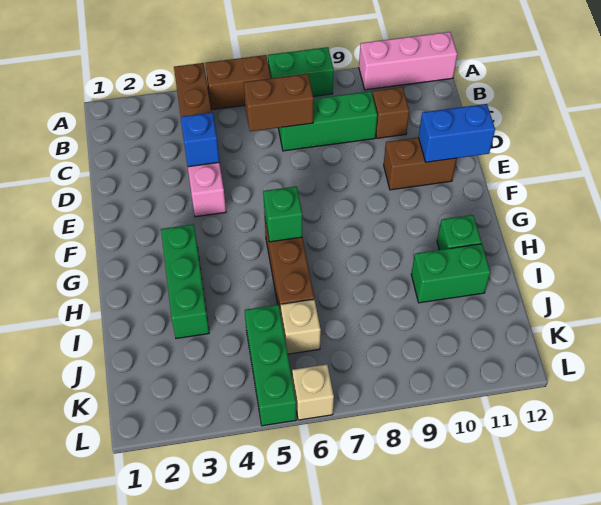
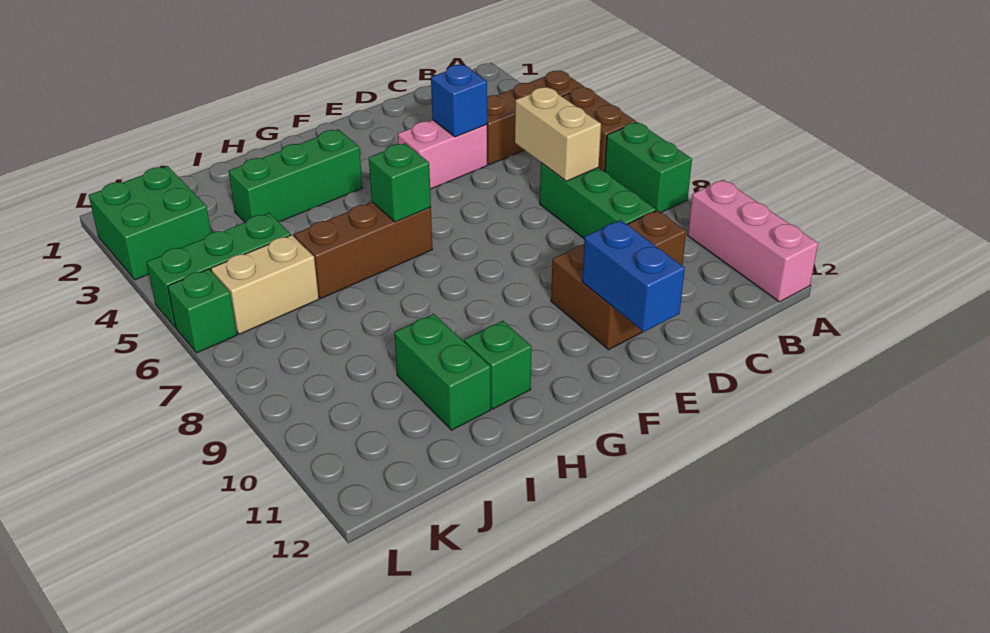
brown 1x2 brick [244,74,314,131] -> tan 1x2 brick [515,87,601,181]
tan 1x1 brick [281,300,321,354] -> tan 1x2 brick [211,235,319,334]
none -> green 2x2 brick [89,166,211,280]
tan 1x1 brick [292,364,334,420] -> green 1x1 brick [168,269,237,353]

